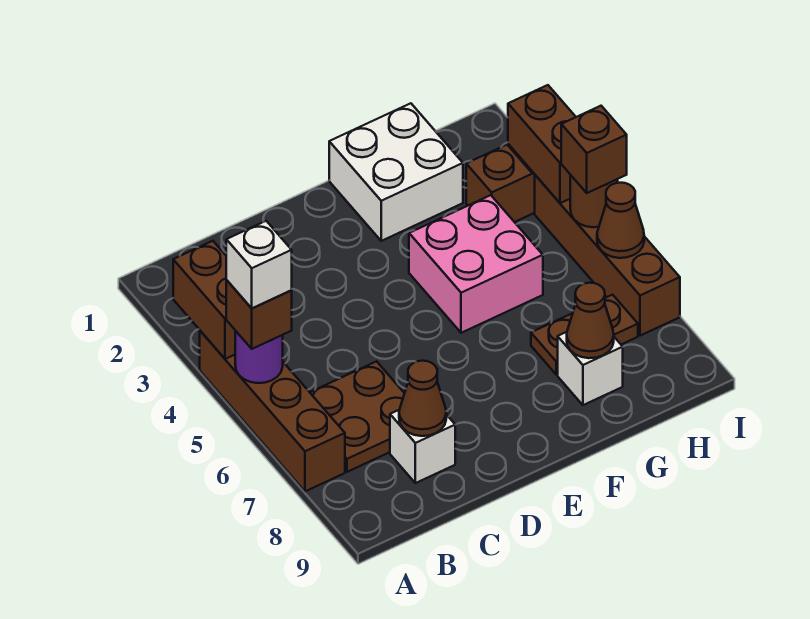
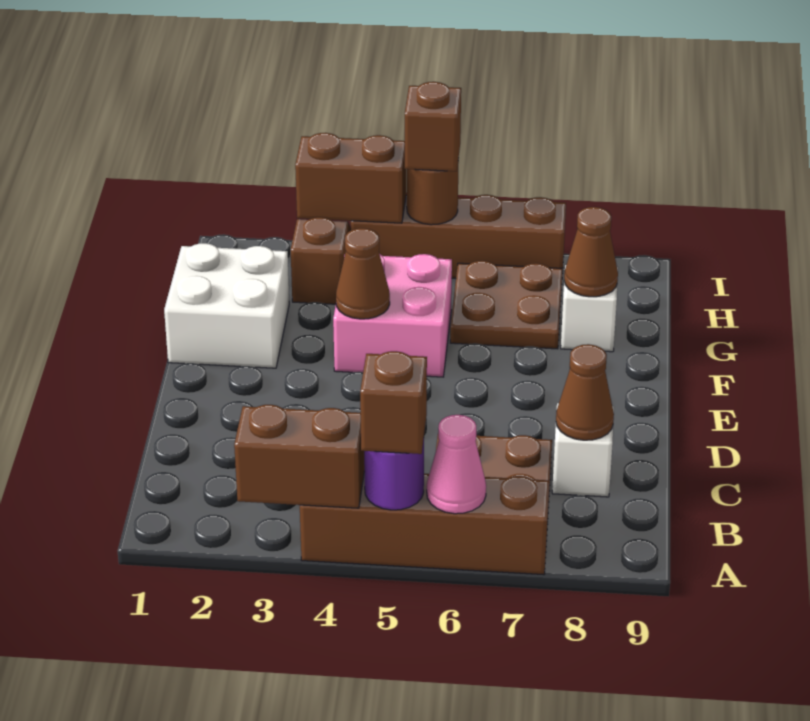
white 1x1 brick [226,221,292,308] -> none
none -> pink 1x1 cone [427,415,486,514]
brown 1x2 plate [531,295,638,375] -> brown 2x2 plate [450,261,563,349]
brown 1x1 cone [597,183,644,258] -> brown 1x1 cone moved to [336,228,390,319]

